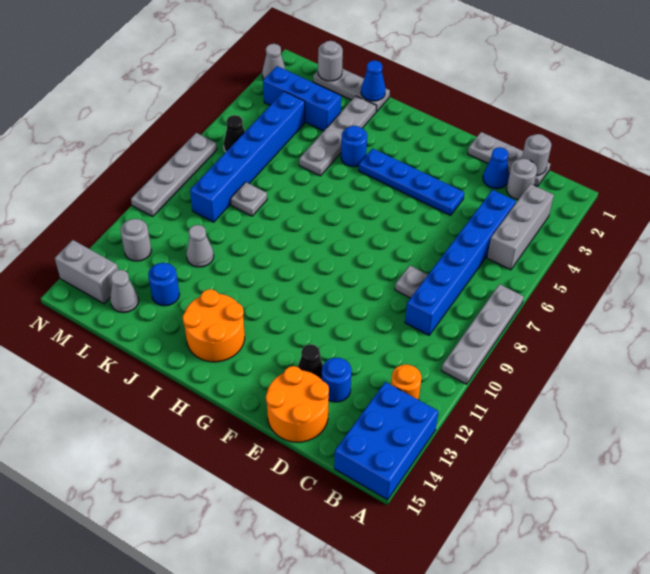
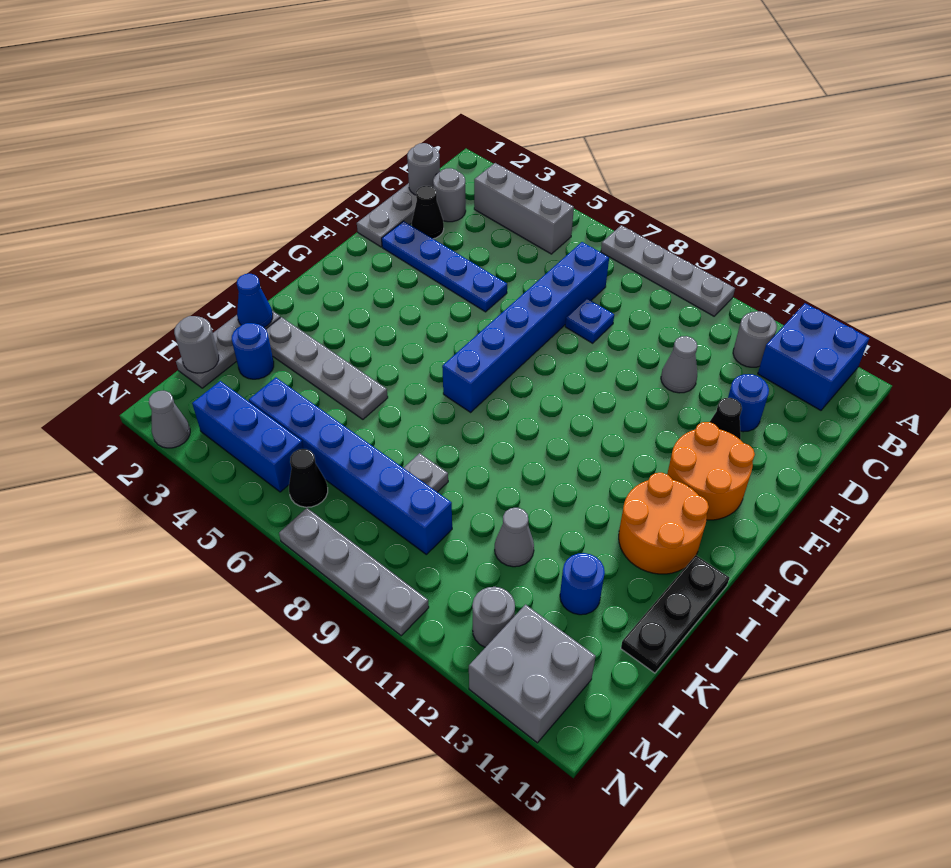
blue 2x3 brick [334,382,439,500] -> blue 2x2 brick [758,303,869,410]
orange 1x1 round brick [391,364,421,400] -> grey 1x1 round brick [733,311,777,367]
blue 1x6 brick [405,190,516,335] -> blue 1x6 brick turned to [442,242,609,412]
blue 1x1 cone [483,147,509,189] -> black 1x1 cone [412,186,444,239]
grey 1x1 plate [395,266,428,298] -> blue 1x1 plate [565,298,614,343]
orange 2x2 round brick [266,366,329,442] -> orange 2x2 round brick moved to [667,422,755,520]
blue 1x4 plate [359,148,464,215] -> blue 1x4 plate turned to [382,221,507,312]
blue 1x1 round brick [341,126,367,167] -> blue 1x1 round brick moved to [232,323,274,379]
none -> black 1x3 plate [621,555,729,673]
blue 1x3 brick [263,66,341,131] -> blue 1x3 brick turned to [192,381,303,492]
grey 1x1 cone [110,270,139,313] -> grey 1x1 cone moved to [661,336,697,393]
grey 1x2 brick [55,240,118,304] -> grey 2x2 brick [469,605,596,743]

